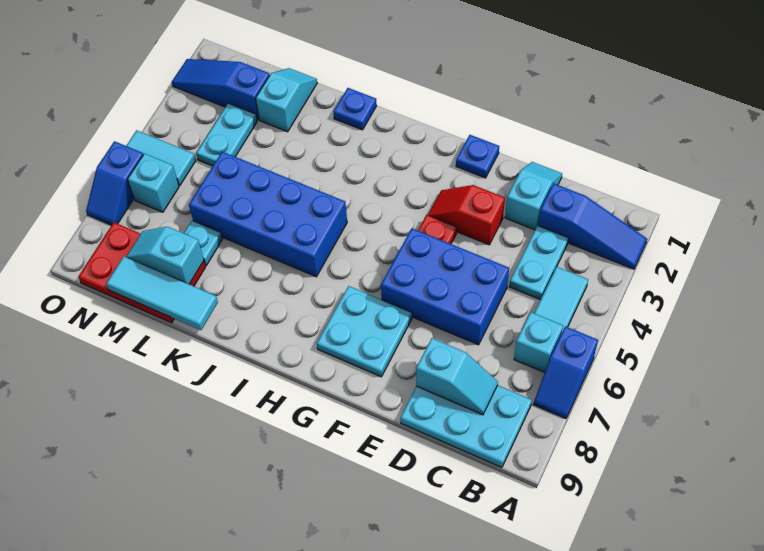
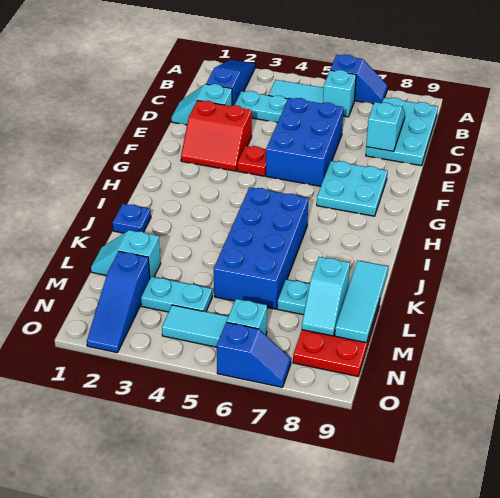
red 1x2 slope [428,185,505,245] -> red 2x2 slope [181,100,252,171]
blue 1x1 plate [456,135,499,178] -> none
cyan 1x2 tile [126,130,196,186] -> cyan 1x2 tile turned to [162,305,228,347]

